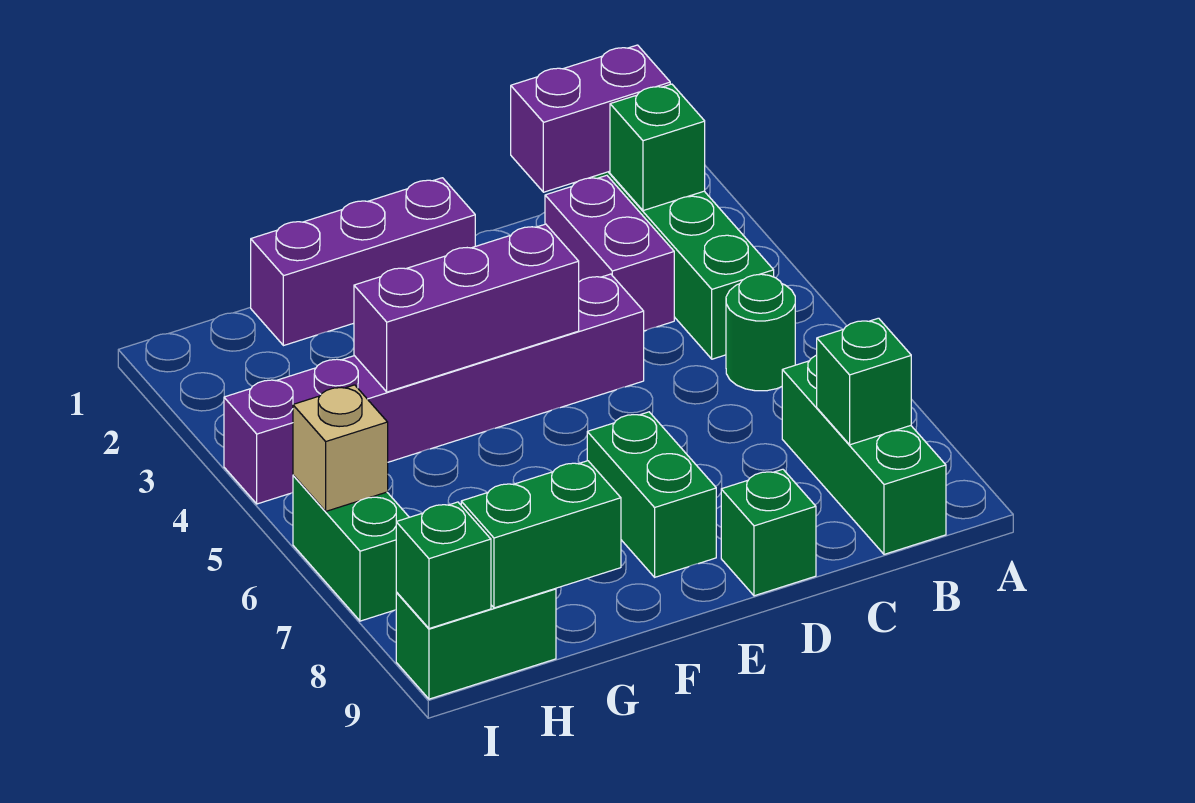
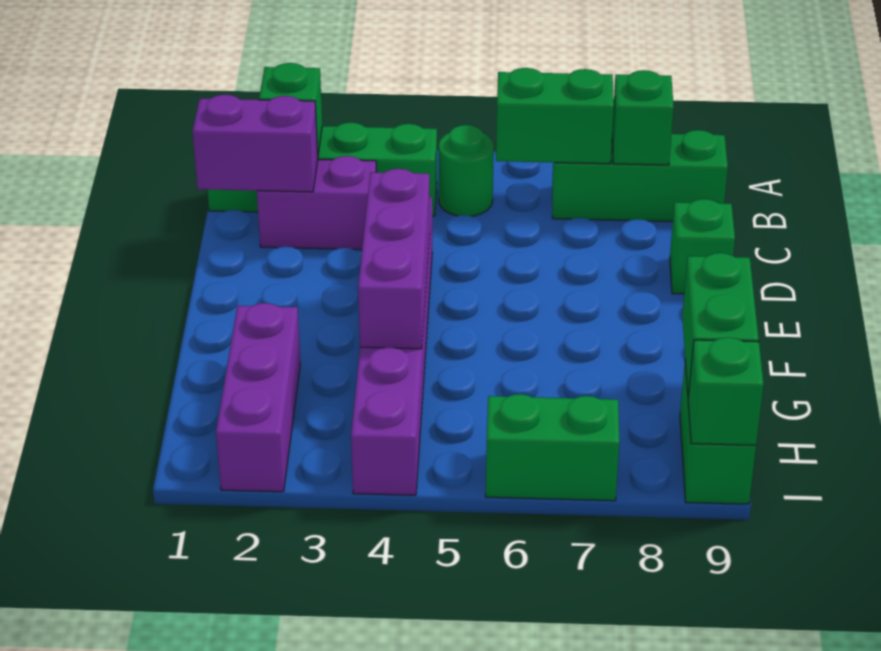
purple 1x2 brick [511,45,670,192] -> purple 1x2 brick turned to [192,95,318,192]
purple 1x3 brick [251,178,475,346] -> purple 1x3 brick moved to [216,303,300,492]
green 1x2 brick [587,412,716,577] -> green 1x2 brick moved to [496,68,614,164]
tan 1x1 brick [293,385,388,511] -> none

